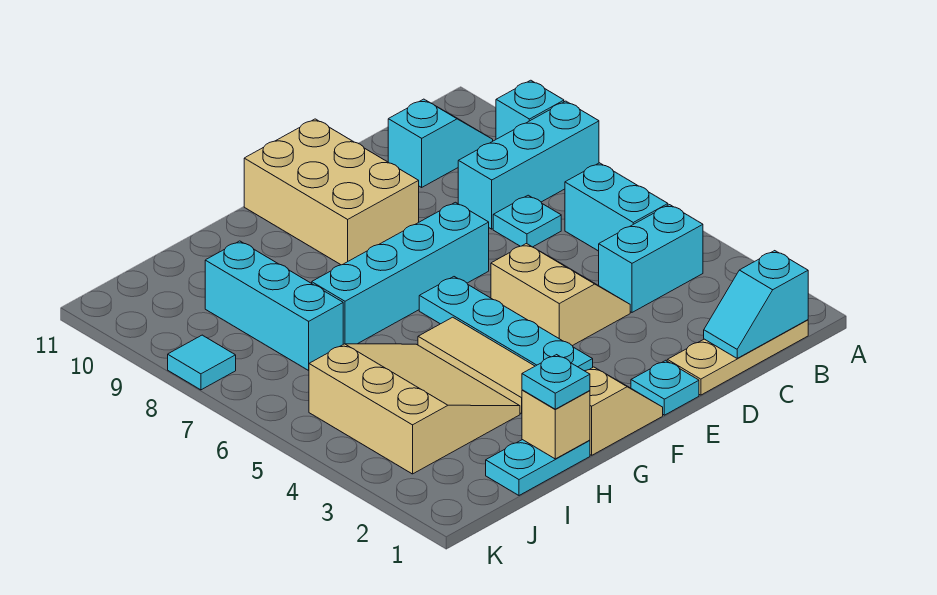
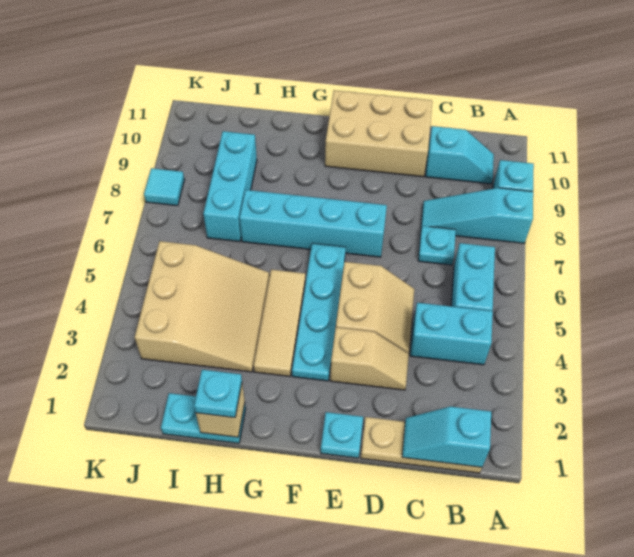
cyan 1x3 brick [458,101,599,229] -> cyan 1x3 slope [421,188,533,243]
tan 2x3 brick [244,119,419,265] -> tan 2x3 brick turned to [325,90,432,177]
tan 1x2 slope [585,367,663,455] -> tan 1x2 slope moved to [330,327,409,390]

